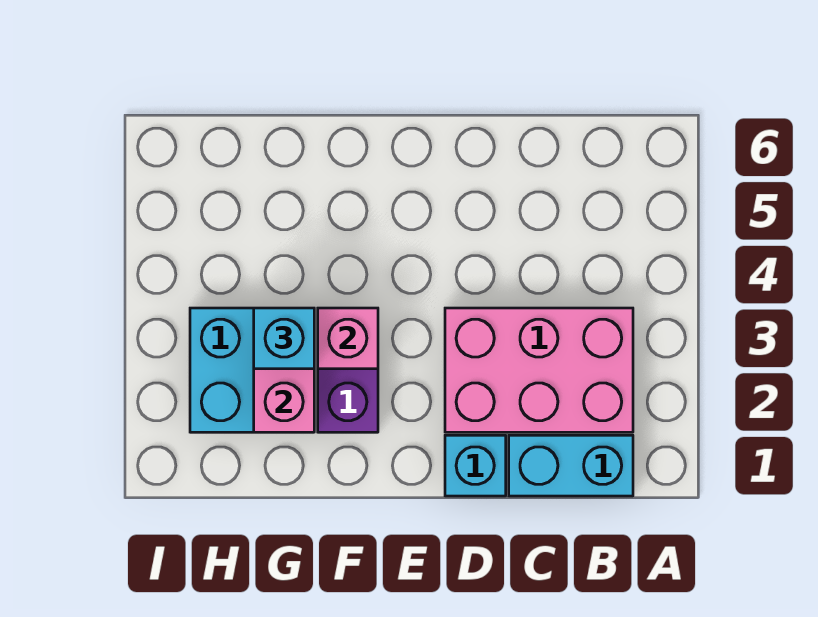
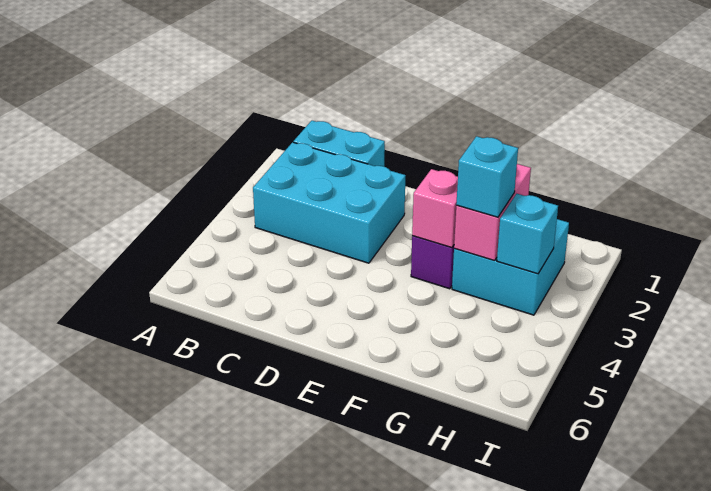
pink 2x3 brick [445,308,633,432] -> cyan 2x3 brick [253,142,406,263]
cyan 1x1 brick [445,435,506,496] -> cyan 1x1 brick moved to [497,194,558,274]

